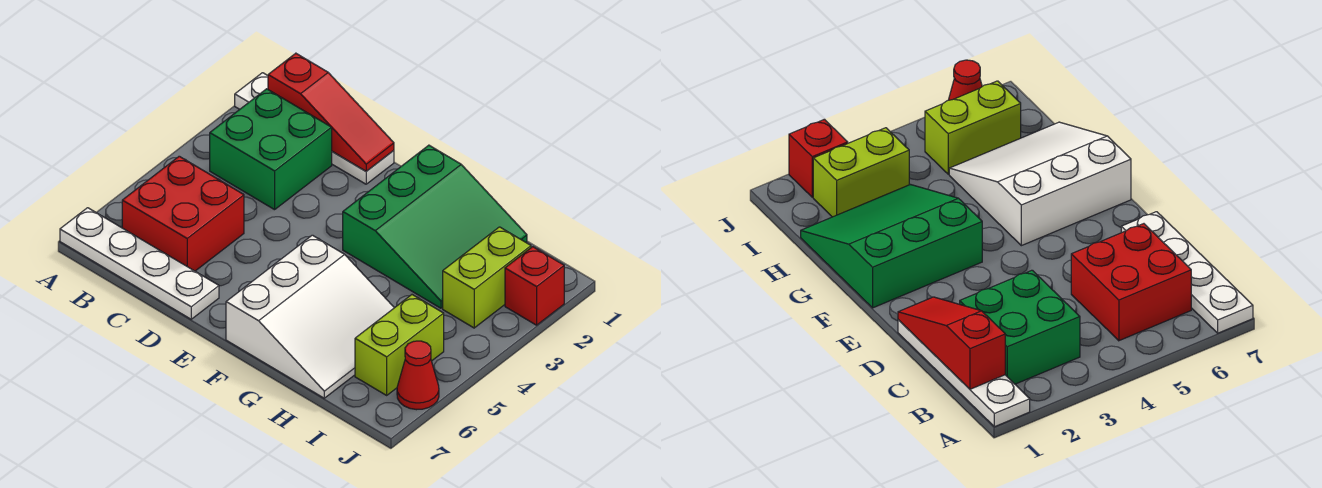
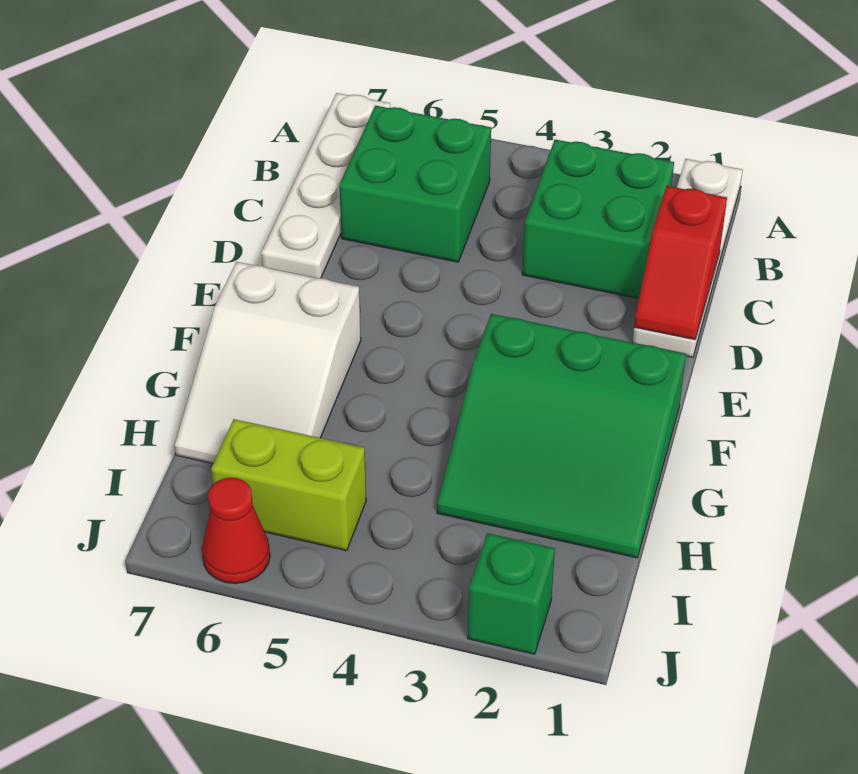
red 1x3 slope [268,53,394,171] -> red 1x2 slope [634,186,727,340]
red 2x2 brick [122,156,244,271] -> green 2x2 brick [339,106,491,262]
white 3x3 slope [226,235,394,398] -> white 2x3 slope [175,262,361,464]
lime 1x2 brick [443,227,531,328] -> none
red 1x1 brick [505,247,564,325] -> green 1x1 brick [468,533,555,654]

